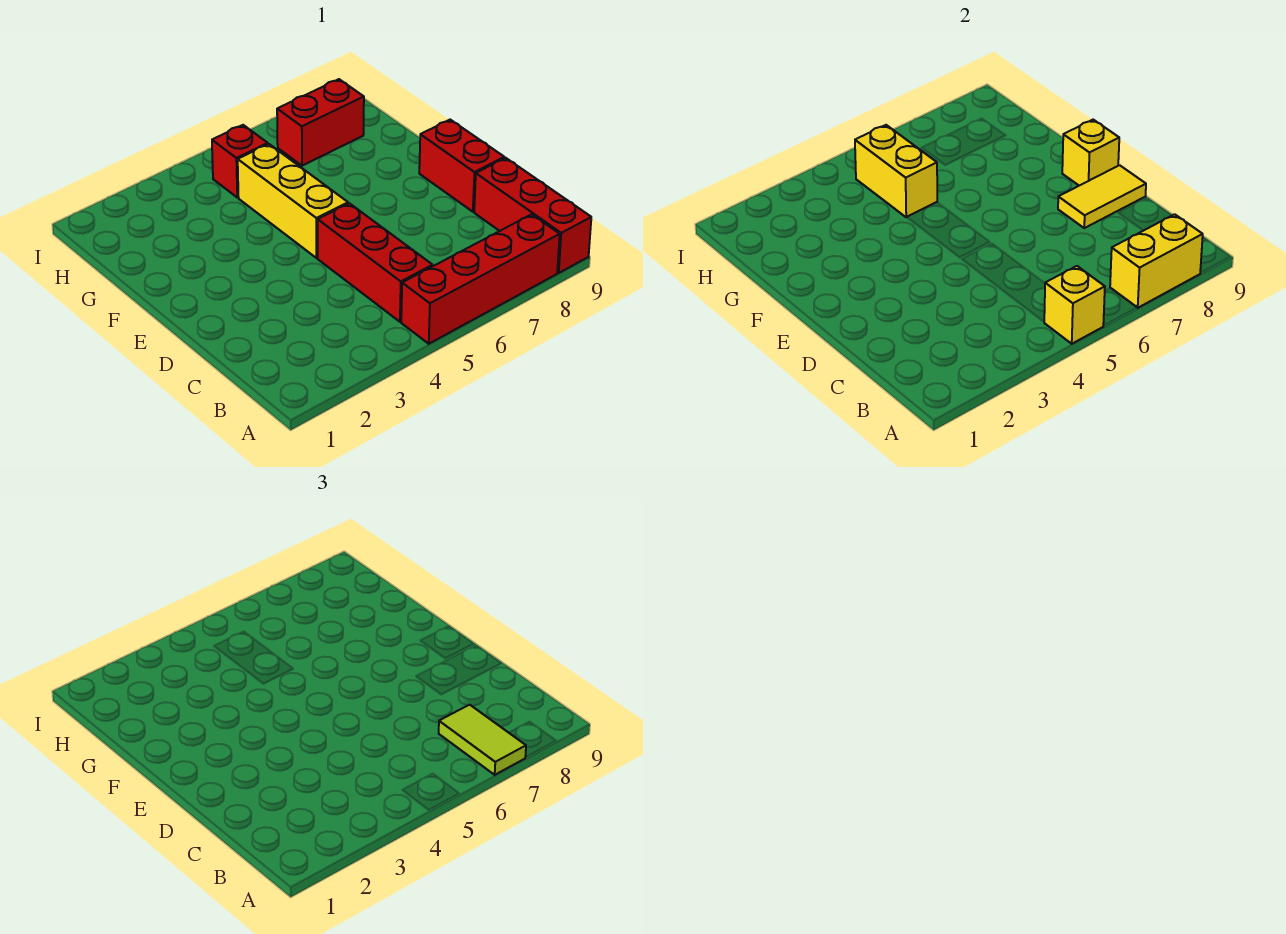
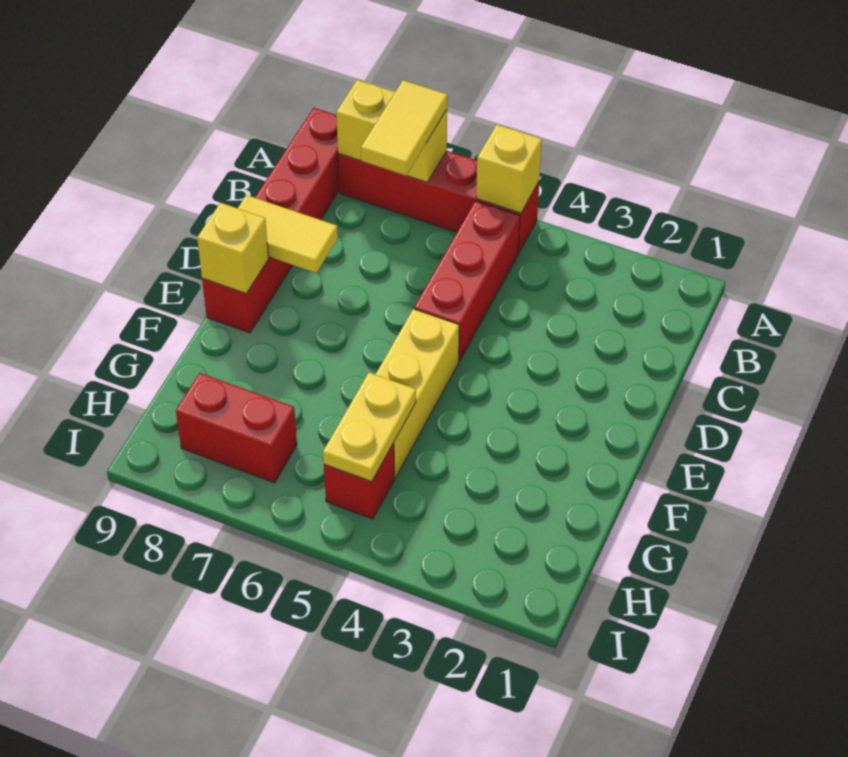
lime 1x2 tile [439,705,526,775] -> yellow 1x2 tile [361,80,447,175]
yellow 1x2 brick [855,125,937,217] -> yellow 1x2 plate [323,373,416,481]

